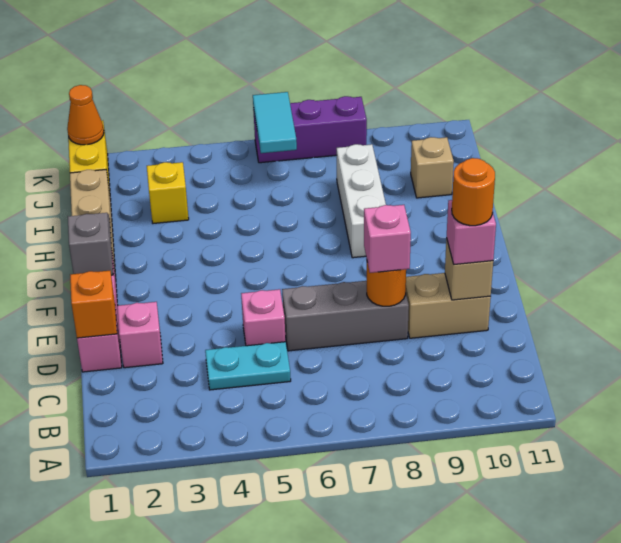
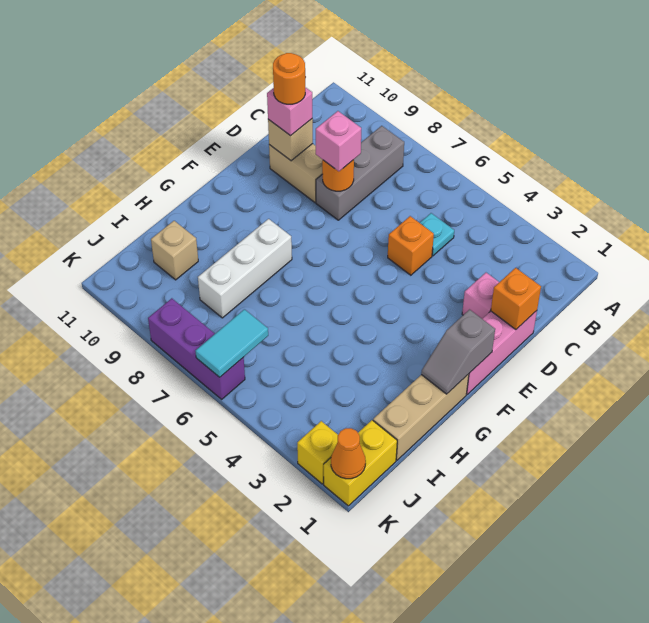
cyan 1x2 plate [205,342,291,390] -> cyan 1x1 plate [420,213,454,256]
pink 1x1 brick [241,289,286,346] -> orange 1x1 brick [388,216,434,275]
grey 1x3 brick [282,281,409,351] -> grey 1x3 brick turned to [316,126,404,220]
yellow 1x1 brick [147,162,189,223] -> yellow 1x1 brick moved to [297,421,338,484]

